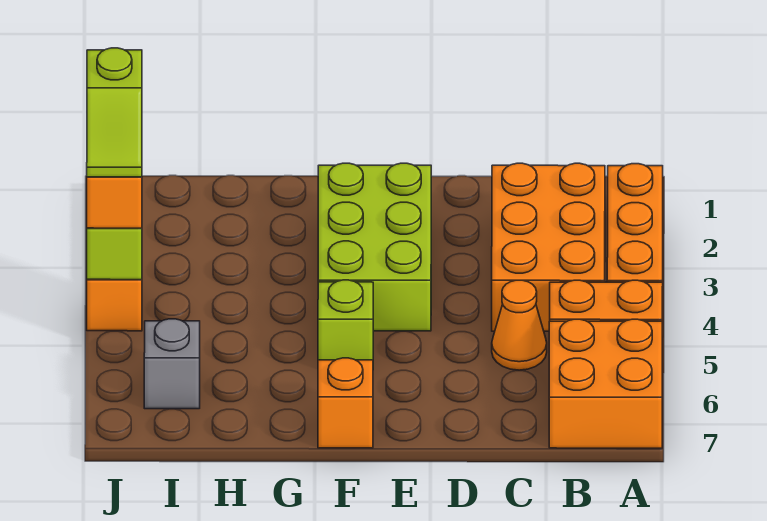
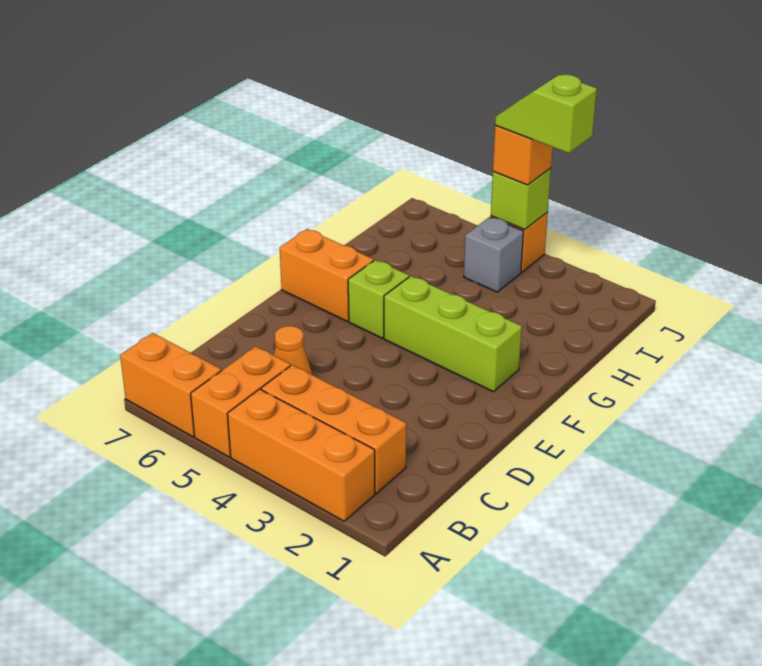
orange 2x2 brick [549,319,662,448] -> orange 1x2 brick [120,333,221,437]
orange 2x3 brick [492,163,605,331] -> orange 1x3 brick [261,365,406,493]
lime 2x3 brick [318,163,431,331] -> lime 1x3 brick [384,276,522,392]
orange 1x1 brick [318,358,373,448] -> orange 1x2 brick [280,229,374,321]
grey 1x1 brick [144,319,200,409] -> grey 1x1 brick moved to [464,217,524,292]

